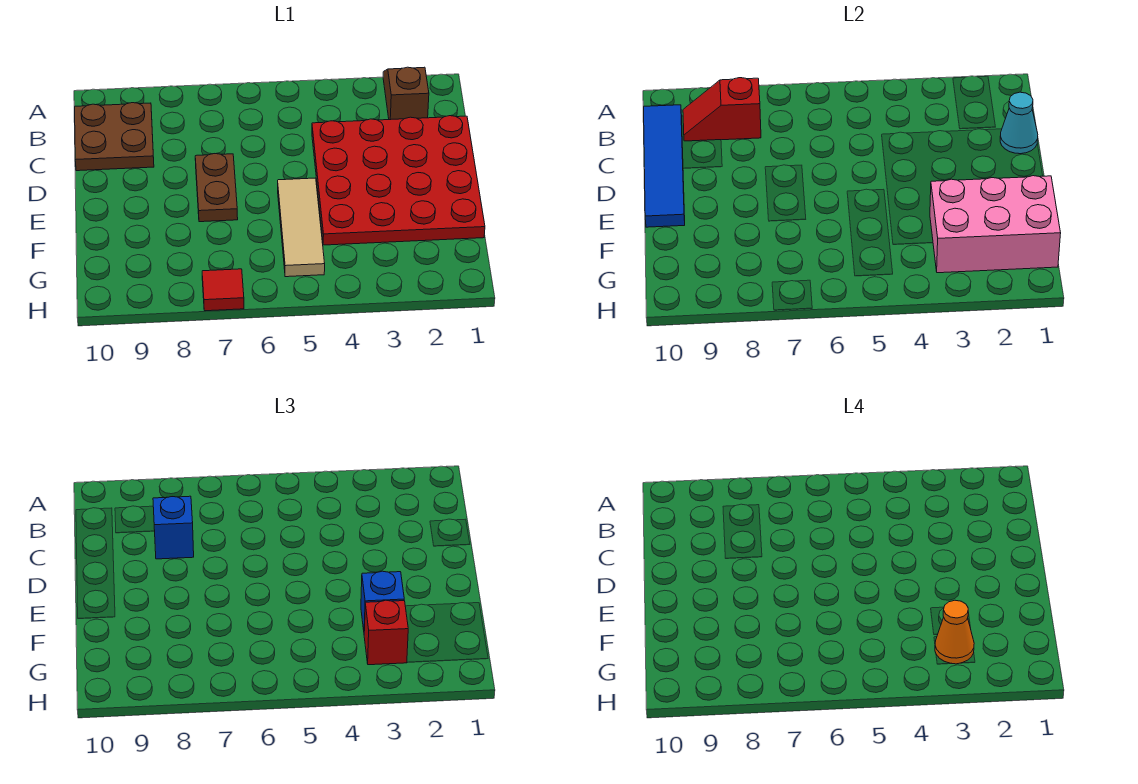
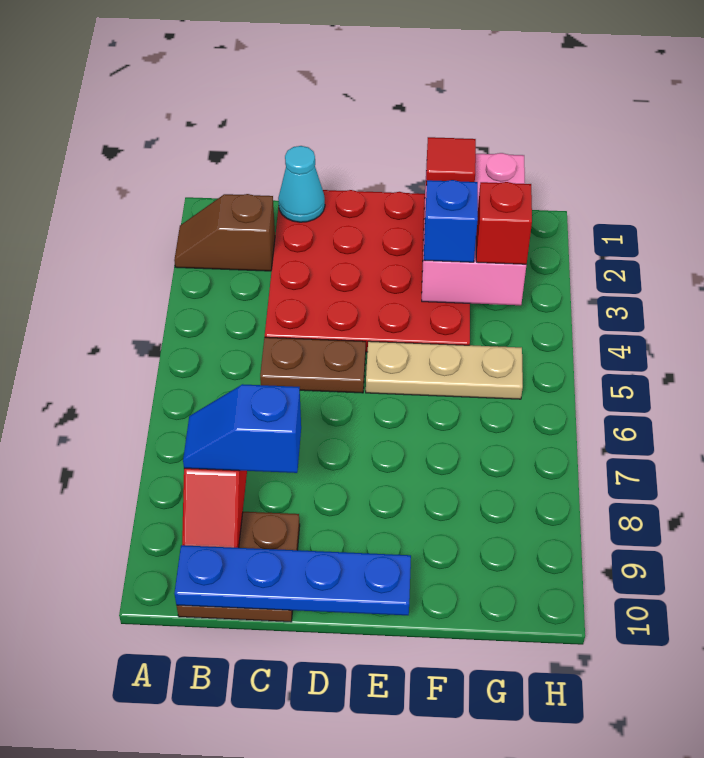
blue 1x4 tile [644,105,685,227] -> blue 1x4 plate [174,545,411,615]
brown 1x2 plate [195,154,238,222] -> brown 1x2 plate moved to [260,337,366,393]
tan 1x3 tile [278,178,325,277] -> tan 1x3 plate [366,341,523,399]
orange 1x1 cone [935,600,974,664] -> none
red 1x1 tile [202,269,244,311] -> red 1x1 tile moved to [426,137,476,185]

